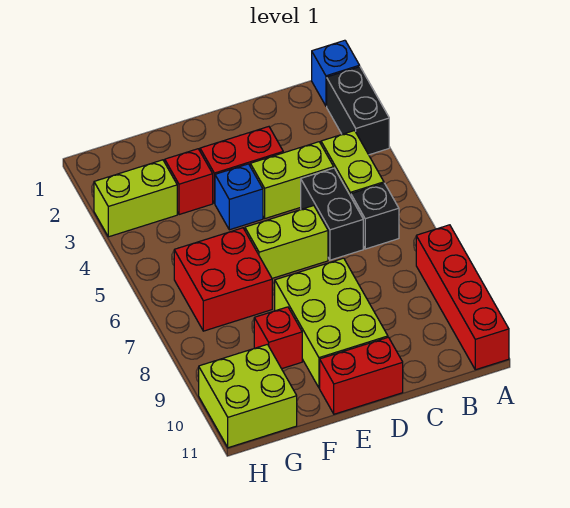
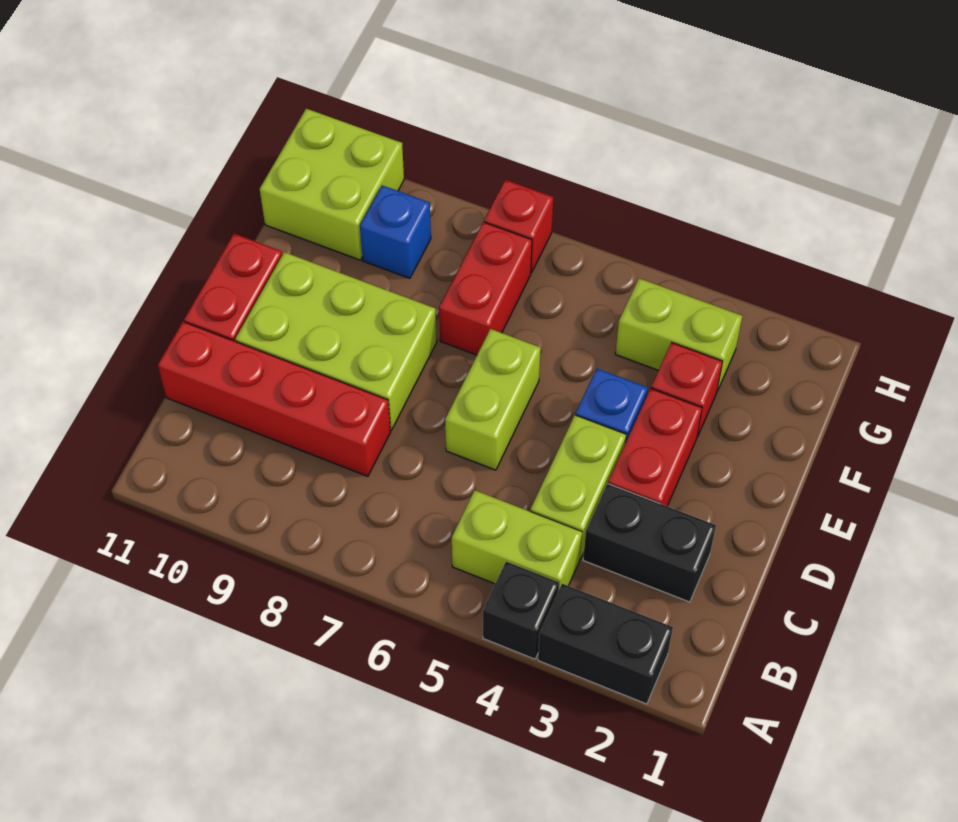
blue 1x1 brick [312,40,360,106] -> blue 1x1 brick moved to [360,185,431,278]
red 1x4 brick [416,225,509,370] -> red 1x4 brick moved to [158,322,391,476]
black 1x1 brick [351,183,399,249] -> black 1x1 brick moved to [483,562,559,659]
black 1x2 brick [301,168,363,260] -> black 1x2 brick moved to [583,484,716,602]
red 2x2 brick [174,228,272,331] -> red 1x2 brick [439,222,532,355]
red 1x1 brick [254,307,302,369] -> red 1x1 brick moved to [484,180,553,273]
lime 1x2 brick [94,160,177,237] -> lime 1x2 brick turned to [615,278,742,391]

